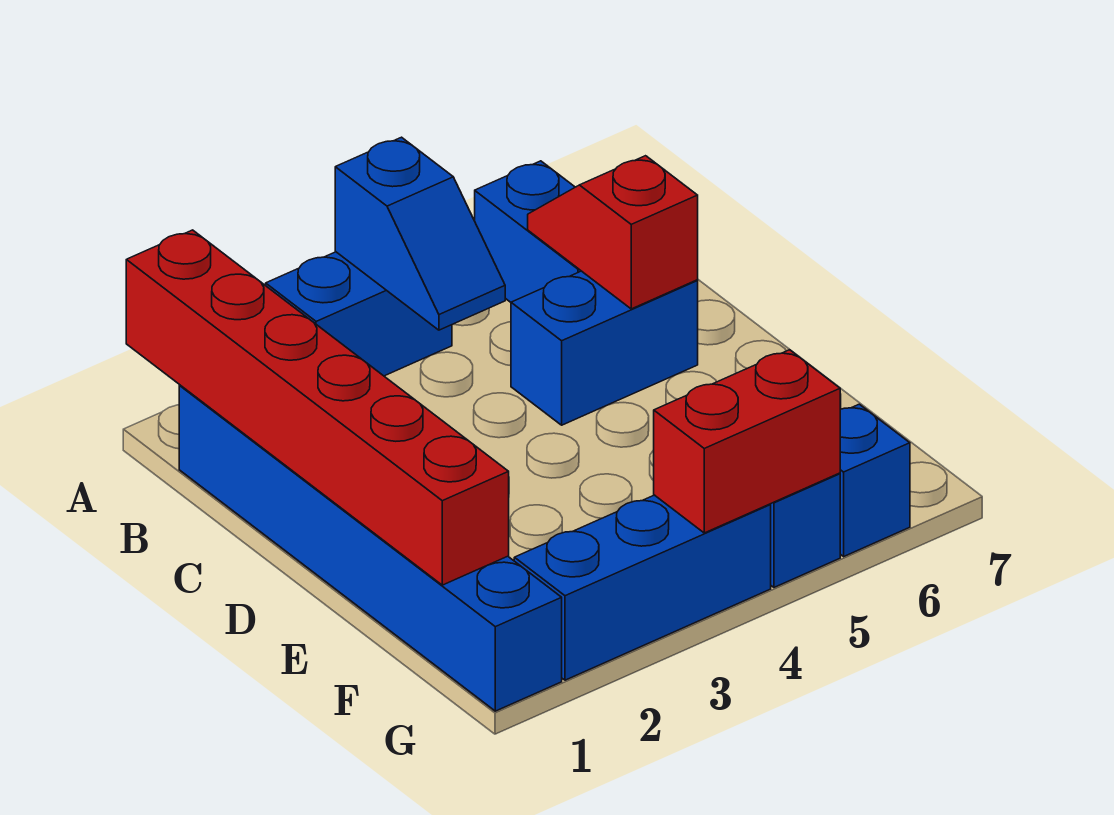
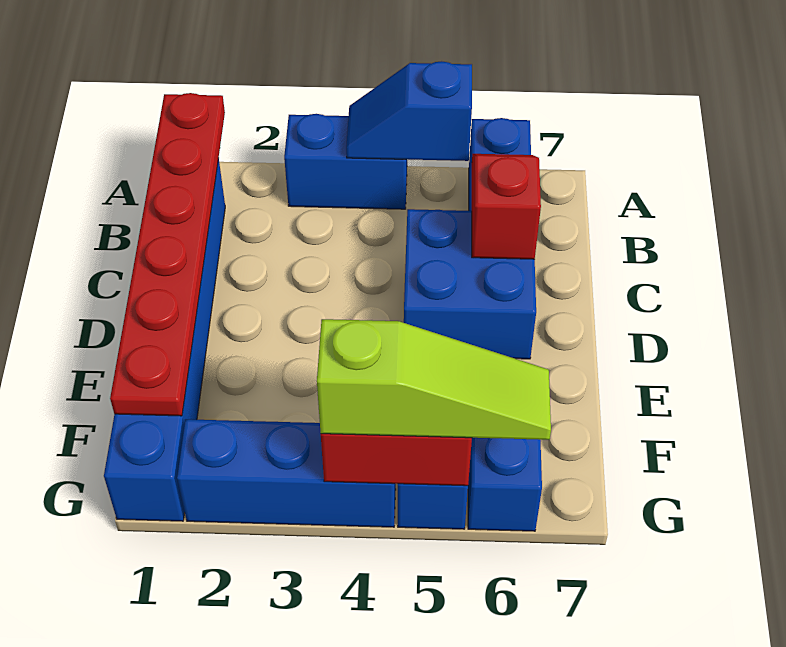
red 1x6 brick [126,230,509,585] -> red 1x6 plate [110,93,225,416]
blue 1x2 slope [335,137,505,330] -> blue 1x2 slope turned to [346,61,472,161]
blue 1x2 brick [511,271,698,425] -> blue 2x2 brick [404,209,536,359]
none -> lime 1x3 slope [317,319,551,440]

